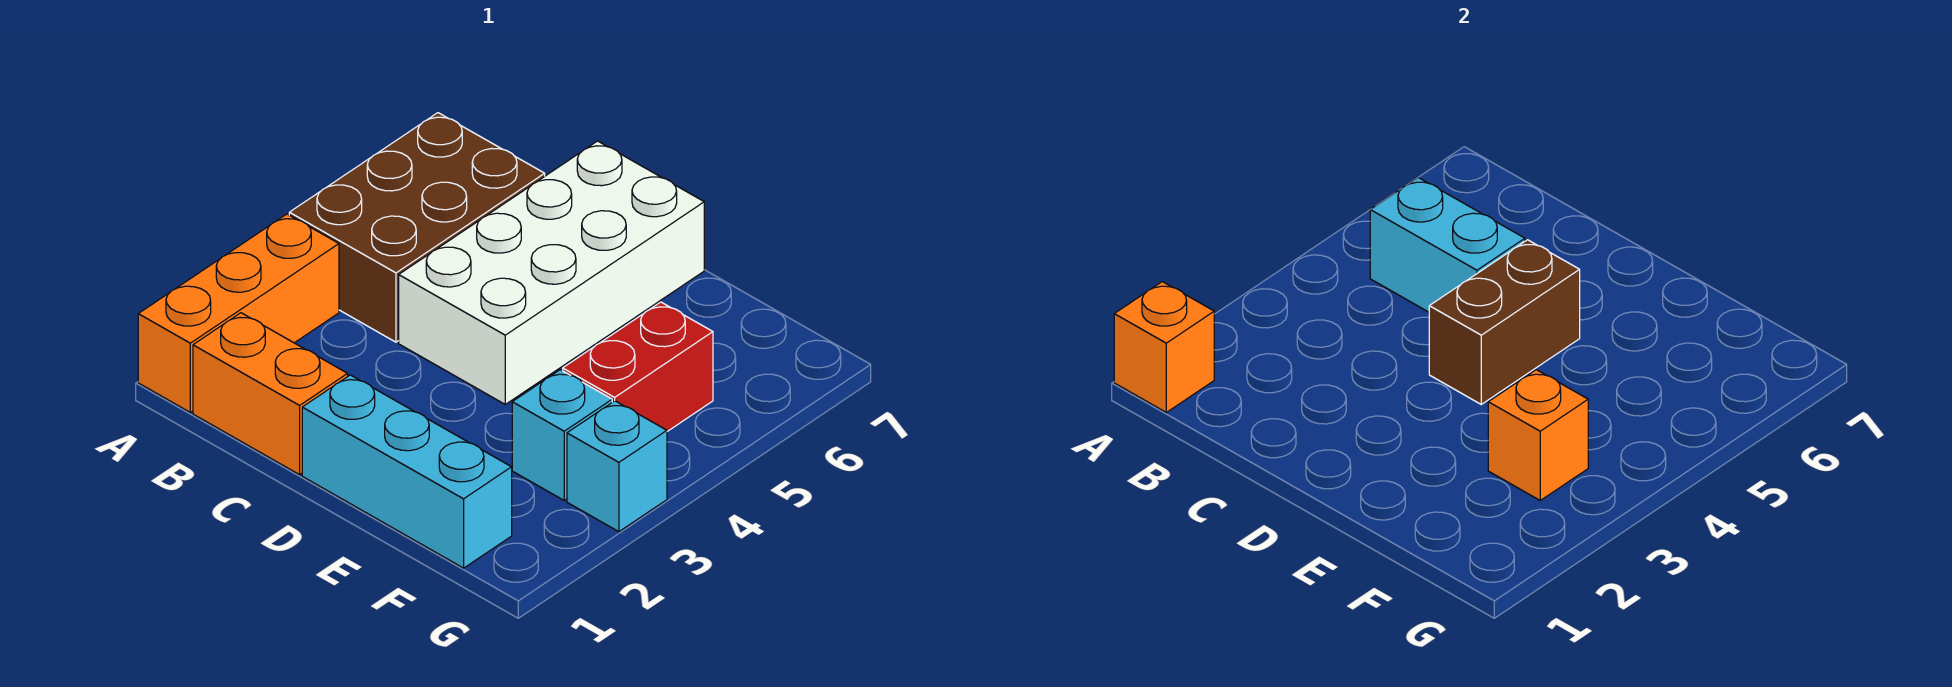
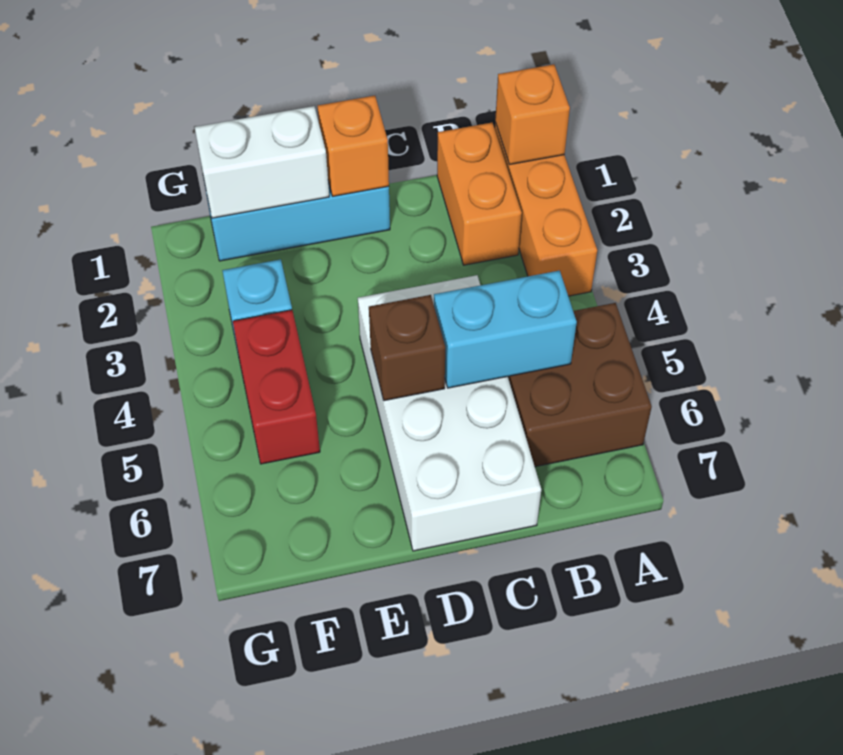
brown 2x3 brick [289,113,545,342] -> brown 2x2 brick [508,303,652,467]
orange 1x2 brick [193,313,348,475] -> orange 1x2 brick turned to [437,123,522,265]
brown 1x2 brick [1429,240,1580,404] -> brown 1x1 brick [369,295,445,401]
none -> white 1x2 brick [195,106,329,218]
orange 1x1 brick [1488,370,1588,500] -> orange 1x1 brick moved to [318,96,389,196]
cyan 1x1 brick [567,401,667,532] -> none

